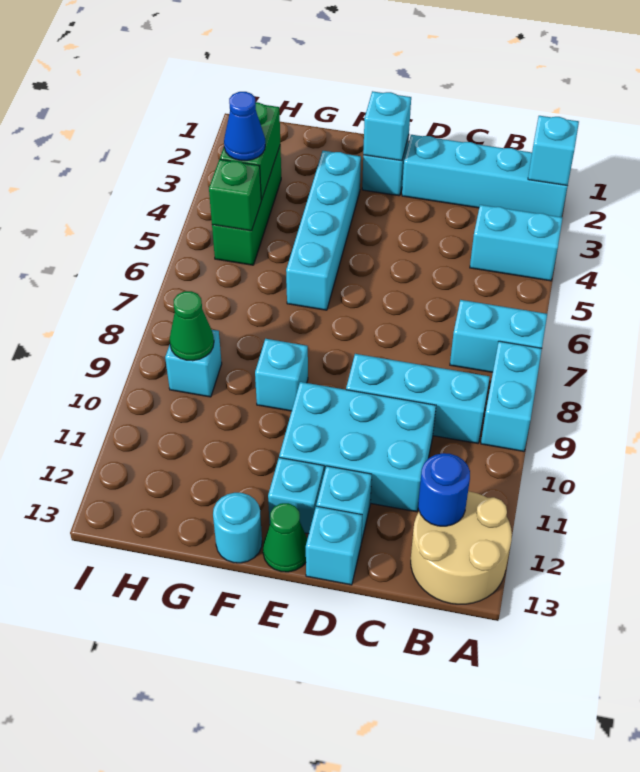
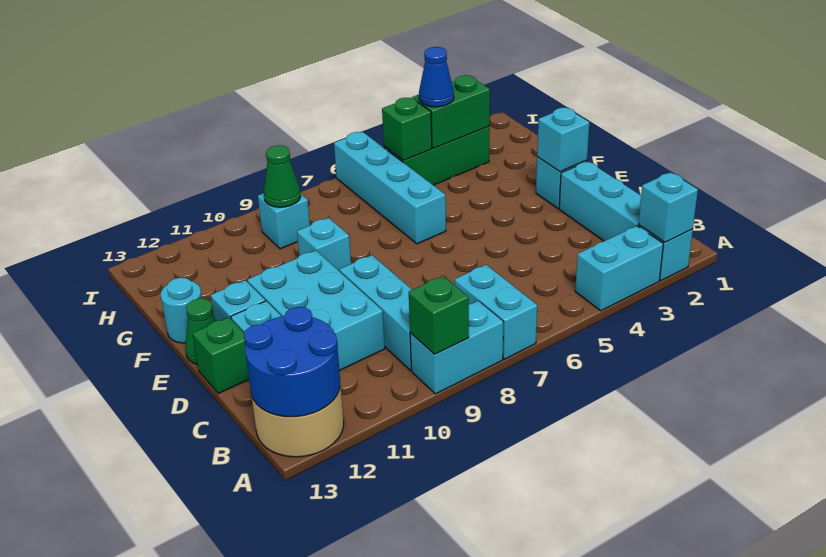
cyan 1x2 brick [470,205,563,281] -> cyan 1x2 brick turned to [575,226,663,311]
none -> green 1x1 brick [409,276,469,354]
blue 1x1 round brick [418,453,470,526] -> blue 2x2 round brick [244,307,340,417]
cyan 1x1 brick [306,506,362,585] -> green 1x1 brick [192,317,249,394]
cyan 1x4 brick [286,151,361,310] -> cyan 1x4 brick turned to [334,132,446,244]

